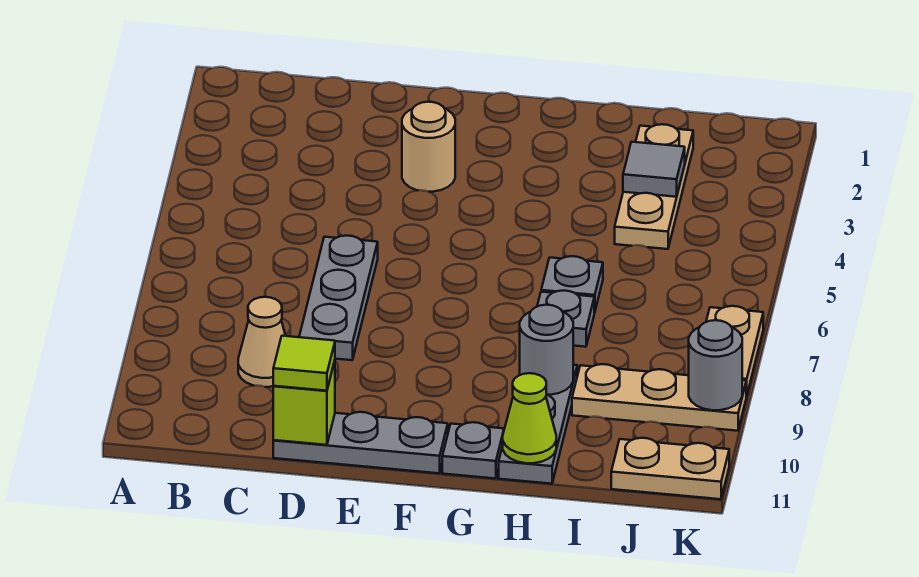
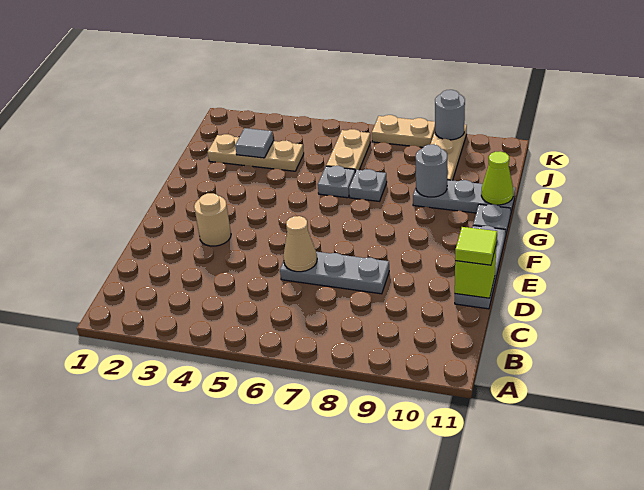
tan 1x1 cone [238,297,286,387] -> tan 1x1 cone moved to [283,216,317,272]
tan 1x2 plate [611,438,729,499] -> tan 1x2 plate moved to [326,129,370,172]

